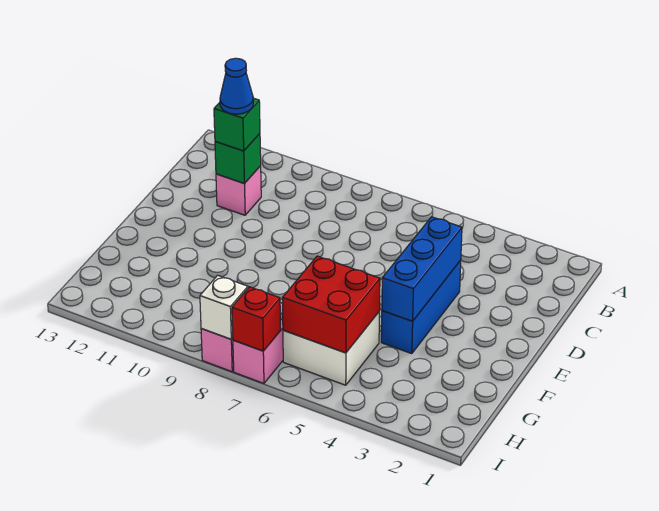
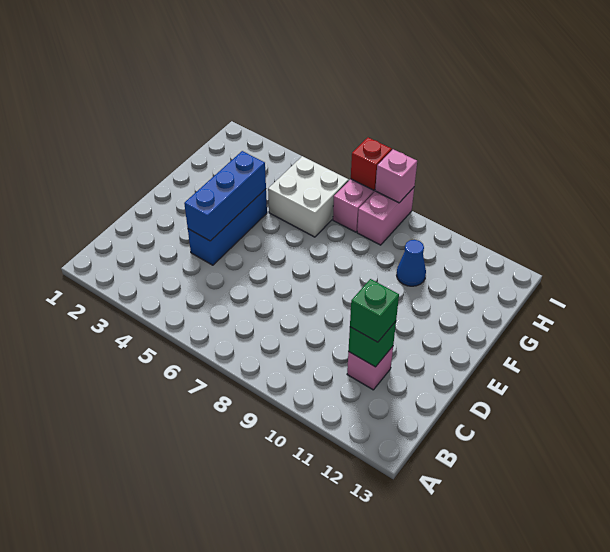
blue 1x1 cone [220,58,253,114] -> blue 1x1 cone moved to [397,240,426,286]
red 2x2 brick [282,256,380,353] -> none
white 1x1 brick [200,275,248,339] -> pink 1x1 brick [375,149,417,203]

